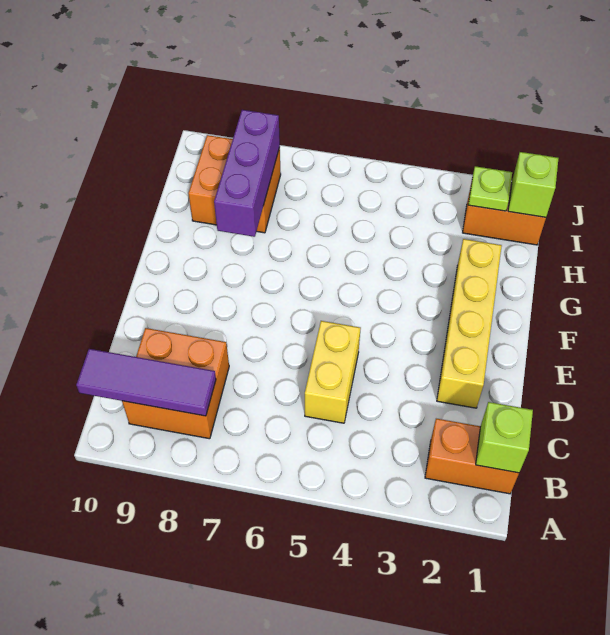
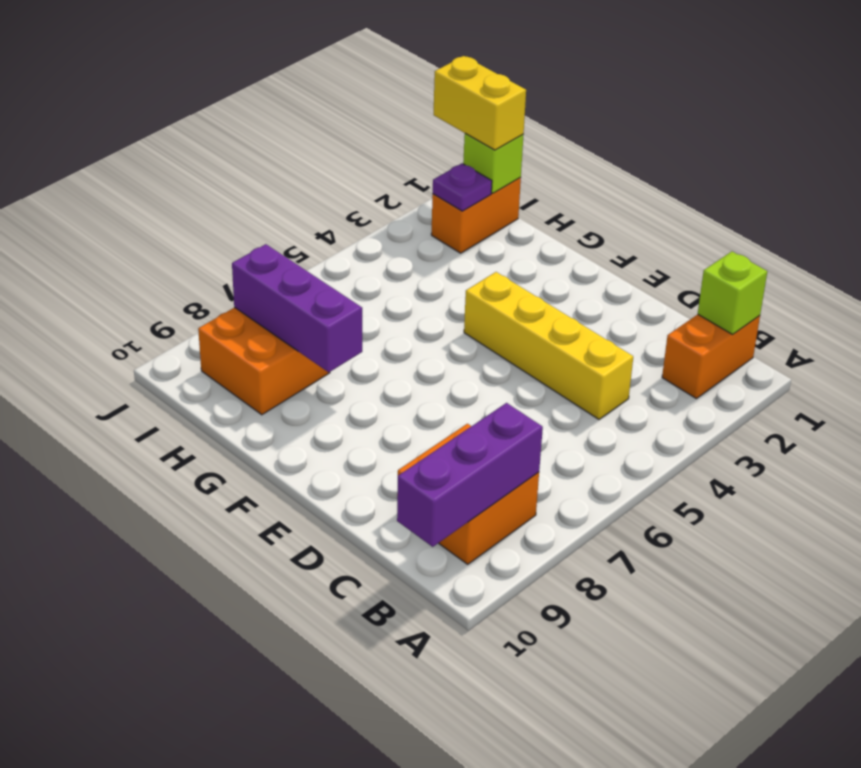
purple 1x3 tile [76,349,216,416] -> purple 1x3 brick [397,403,543,547]
yellow 1x2 brick [305,321,361,423] -> yellow 1x2 brick moved to [434,56,526,150]
yellow 1x4 brick [437,239,502,408] -> yellow 1x4 brick moved to [464,272,633,419]
lime 1x1 plate [468,166,512,211] -> purple 1x1 plate [433,163,492,211]

